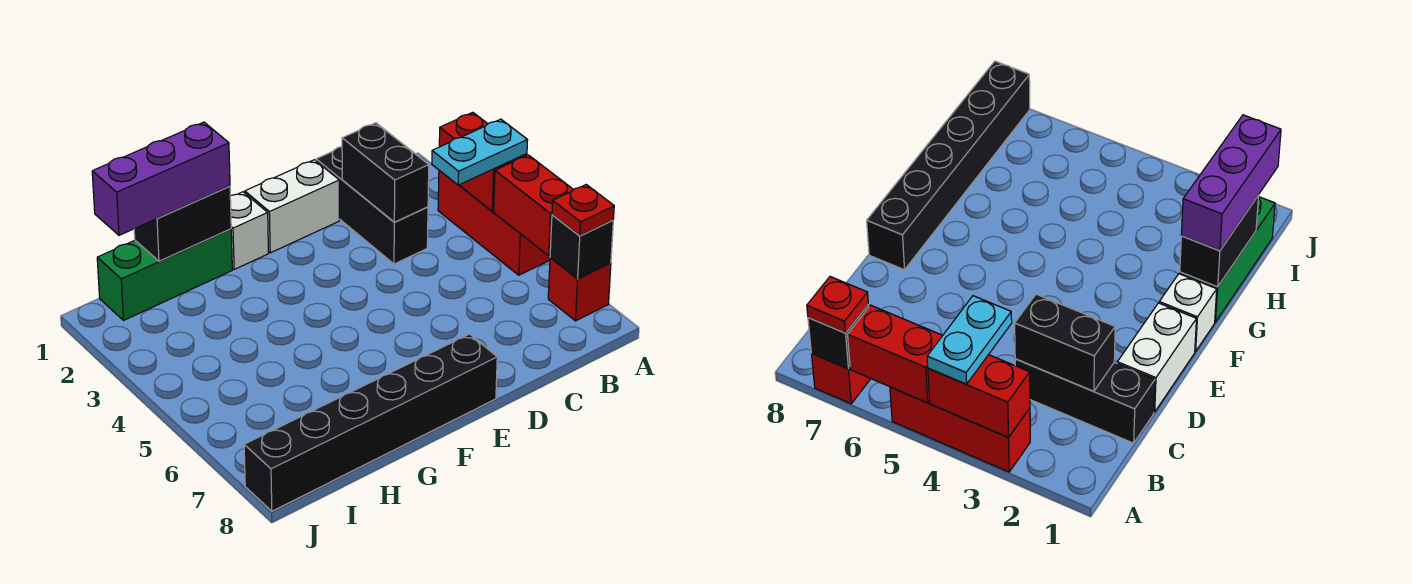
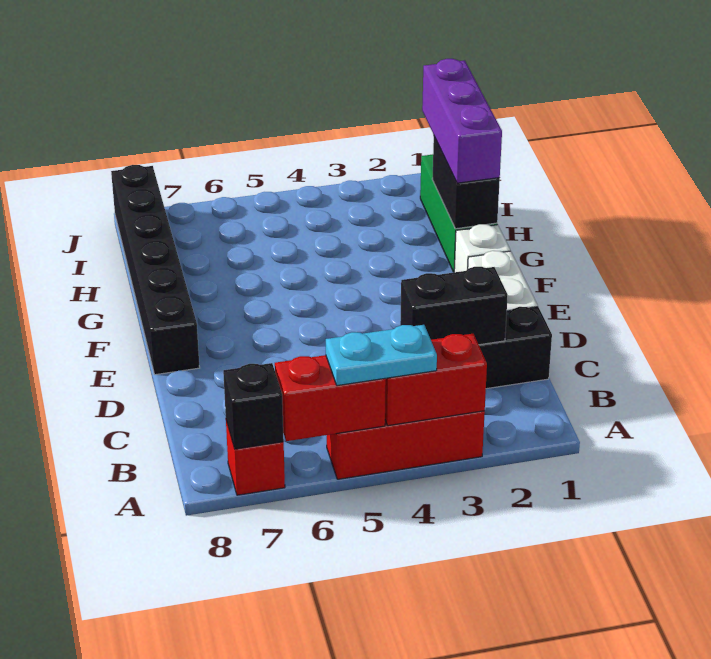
cyan 1x2 plate [432,119,527,185] -> cyan 1x2 plate turned to [326,325,437,386]
red 1x1 plate [552,185,614,236] -> none

